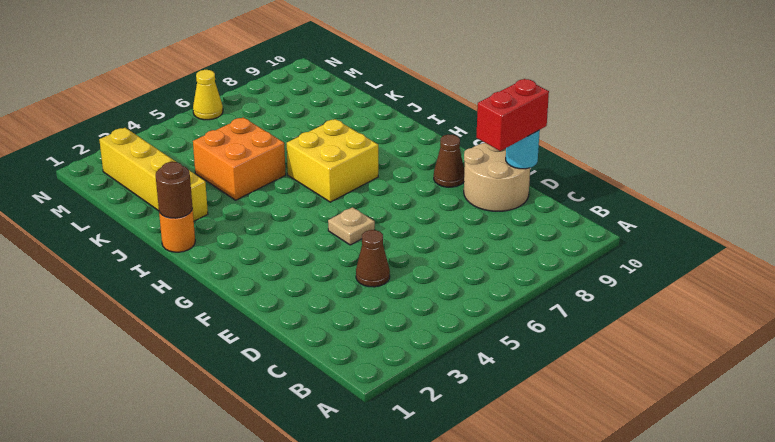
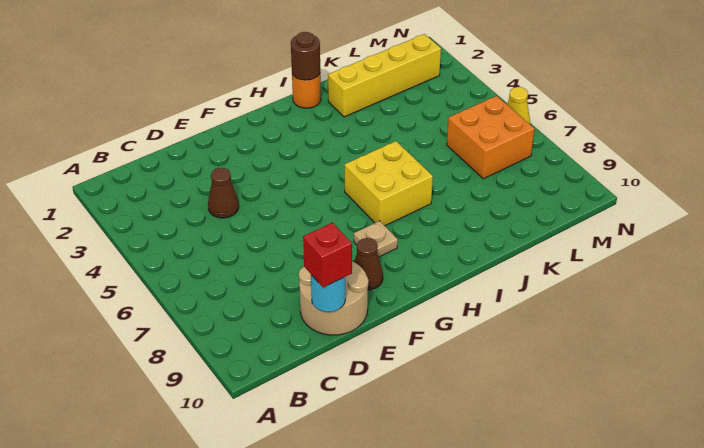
red 1x2 brick [476,79,549,151] -> red 1x1 brick [303,223,352,287]
tan 1x1 plate [328,207,375,245] -> tan 1x1 plate moved to [354,221,398,257]
orange 2x2 brick [193,117,286,200] -> orange 2x2 brick moved to [447,96,534,179]

